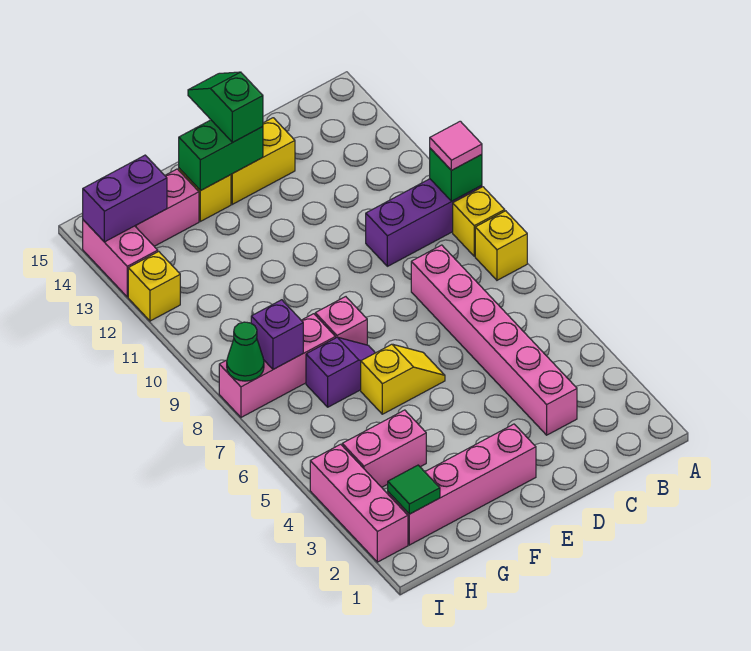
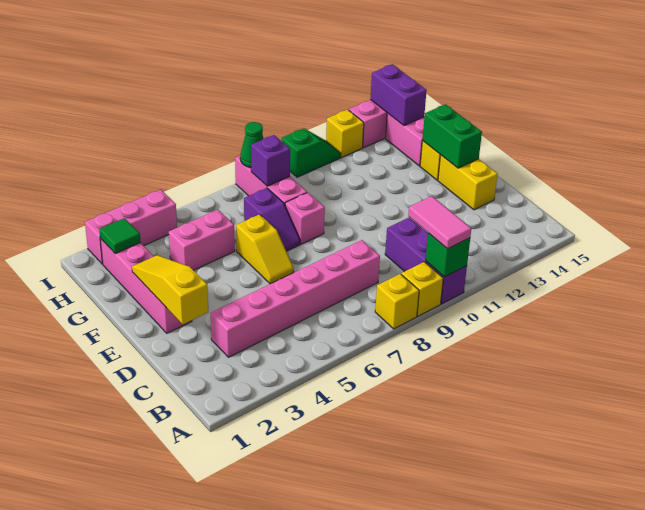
pink 1x1 tile [430,121,482,170] -> pink 1x2 tile [408,196,471,249]
none -> yellow 1x3 slope [132,255,208,325]
green 1x2 slope [188,72,263,142] -> green 1x2 slope moved to [282,128,341,177]
pink 1x2 brick [342,410,426,487] -> pink 1x2 brick turned to [169,210,235,270]

